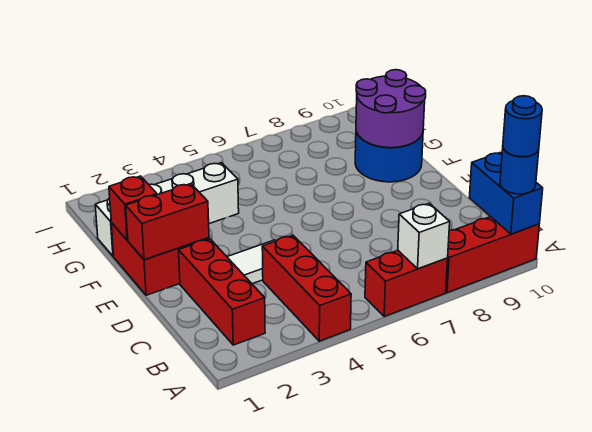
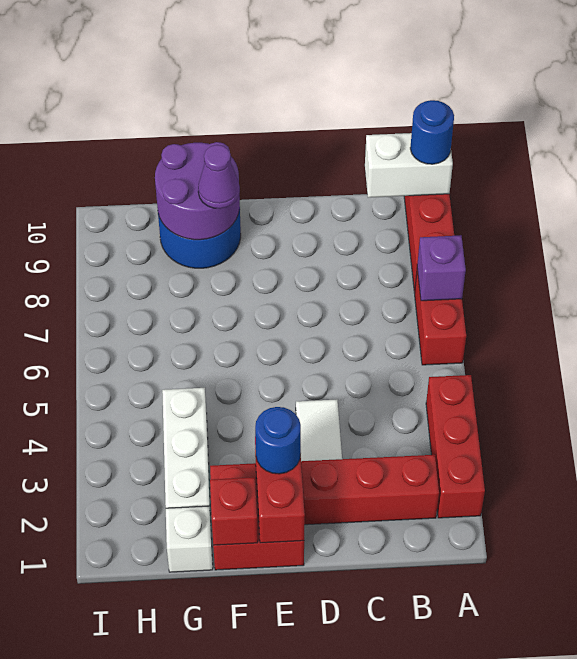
red 1x3 brick [262,235,351,341] -> red 1x3 brick turned to [426,375,485,518]
white 1x1 brick [398,203,450,269] -> purple 1x1 brick [417,235,466,301]
blue 1x2 brick [469,153,543,234] -> white 1x2 brick [365,133,453,198]
blue 1x1 round brick [503,96,542,157] -> blue 1x1 round brick moved to [255,407,301,474]
none -> purple 1x1 cone [198,145,240,209]

